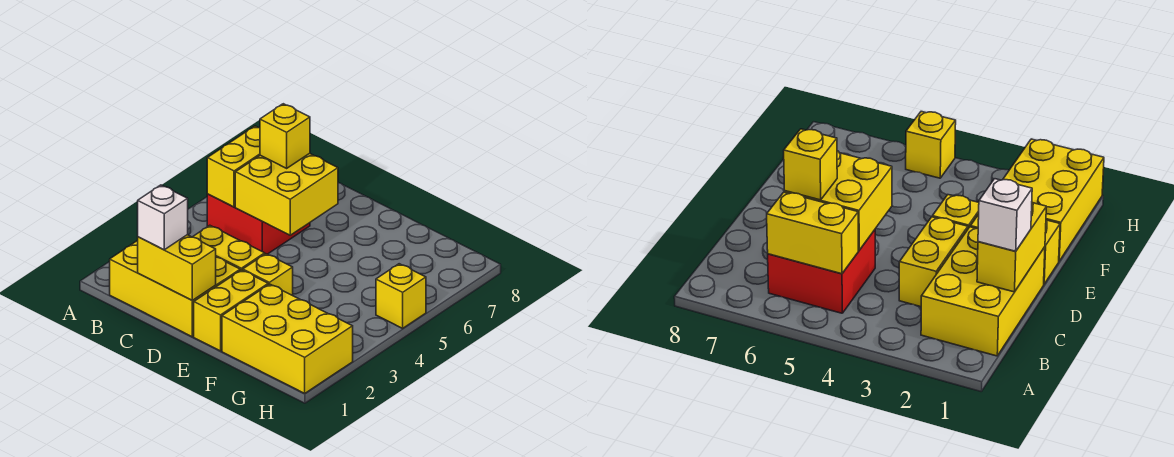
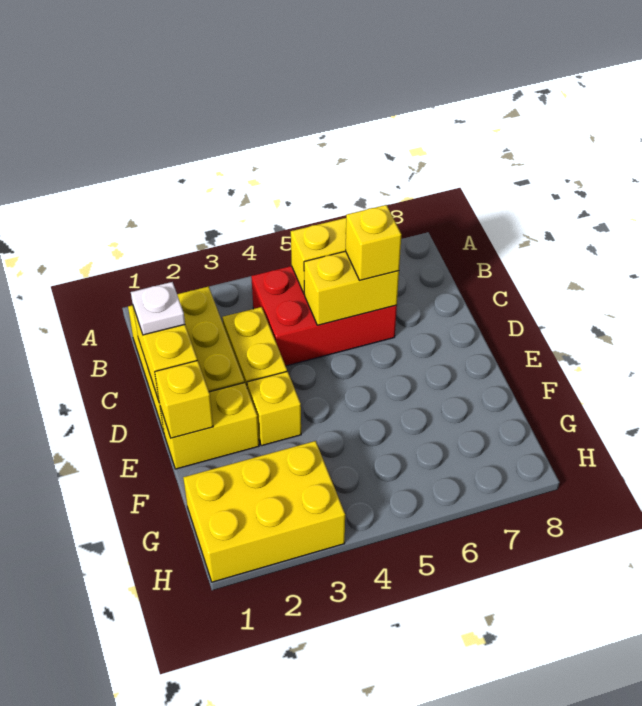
red 2x2 brick [207,194,310,254] -> red 2x3 brick [251,266,397,366]
white 1x1 brick [138,185,188,250] -> white 1x1 plate [131,282,185,335]
yellow 2x2 brick [235,153,338,235] -> yellow 1x2 brick [304,251,399,325]
yellow 2x3 brick [222,284,353,393] -> yellow 2x3 brick turned to [183,441,345,582]
yellow 1x1 brick [376,264,426,328] -> yellow 1x1 brick moved to [155,360,213,438]

